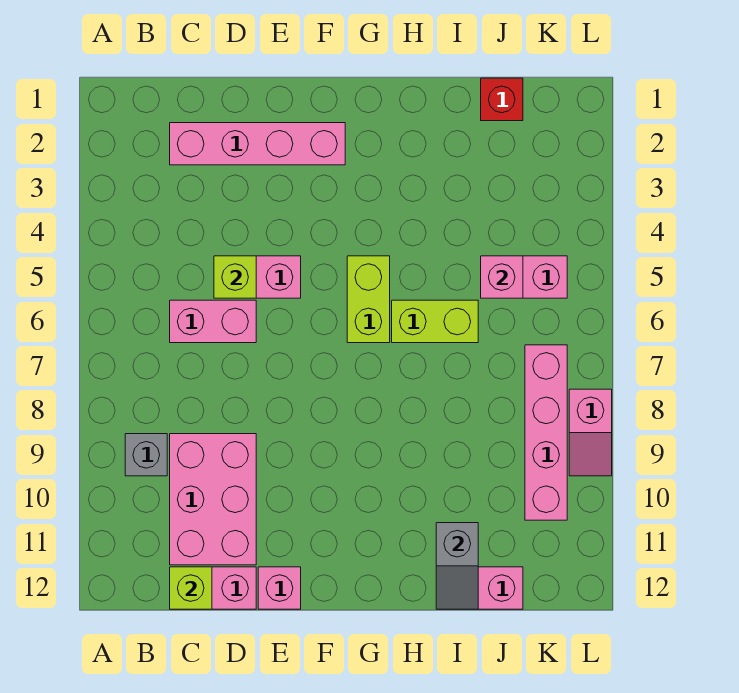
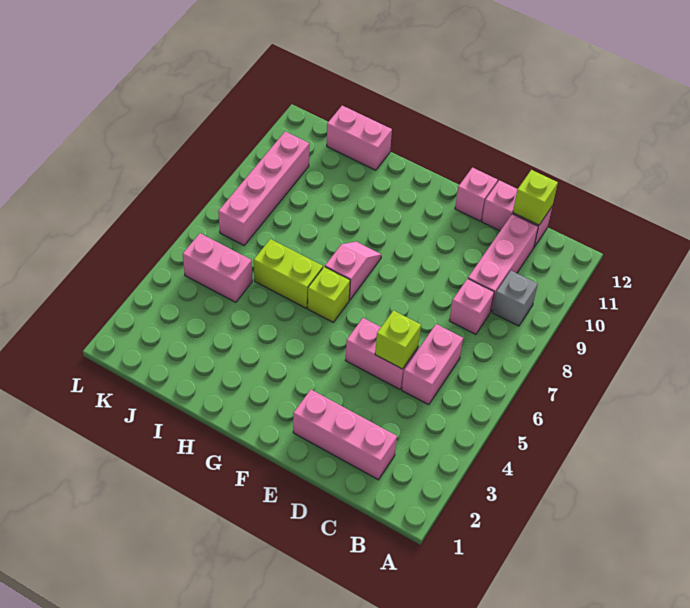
pink 1x4 brick [170,123,345,165] -> pink 1x3 brick [293,390,397,480]
pink 1x2 brick [170,300,256,343] -> pink 1x2 brick turned to [402,324,463,405]
pink 2x3 brick [170,434,256,565] -> pink 1x3 brick [468,214,538,311]
lime 1x2 brick [347,256,390,343] -> lime 1x1 brick [308,267,350,322]
grey 1x2 slope [436,523,478,609] -> none
red 1x1 brick [481,78,523,121] -> none
pink 1x1 brick [481,256,523,298] -> pink 1x1 brick moved to [449,278,494,334]
pink 1x2 slope [569,389,612,476] -> pink 1x2 slope moved to [325,242,381,300]

